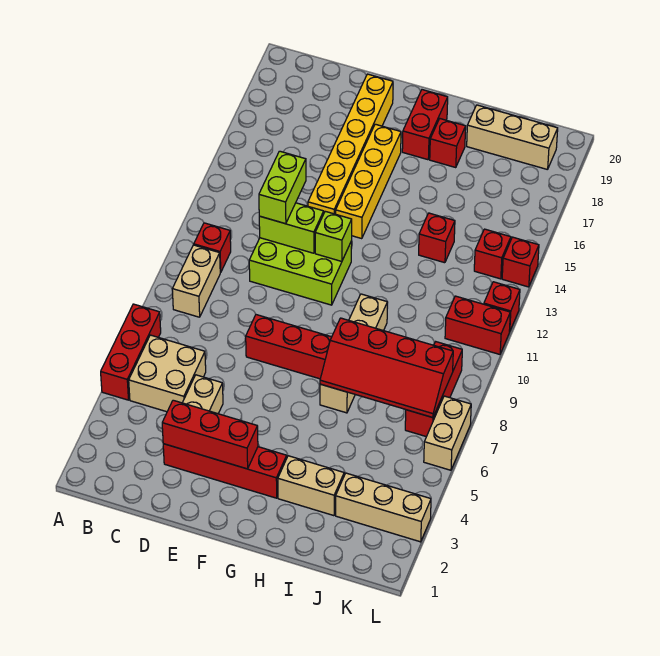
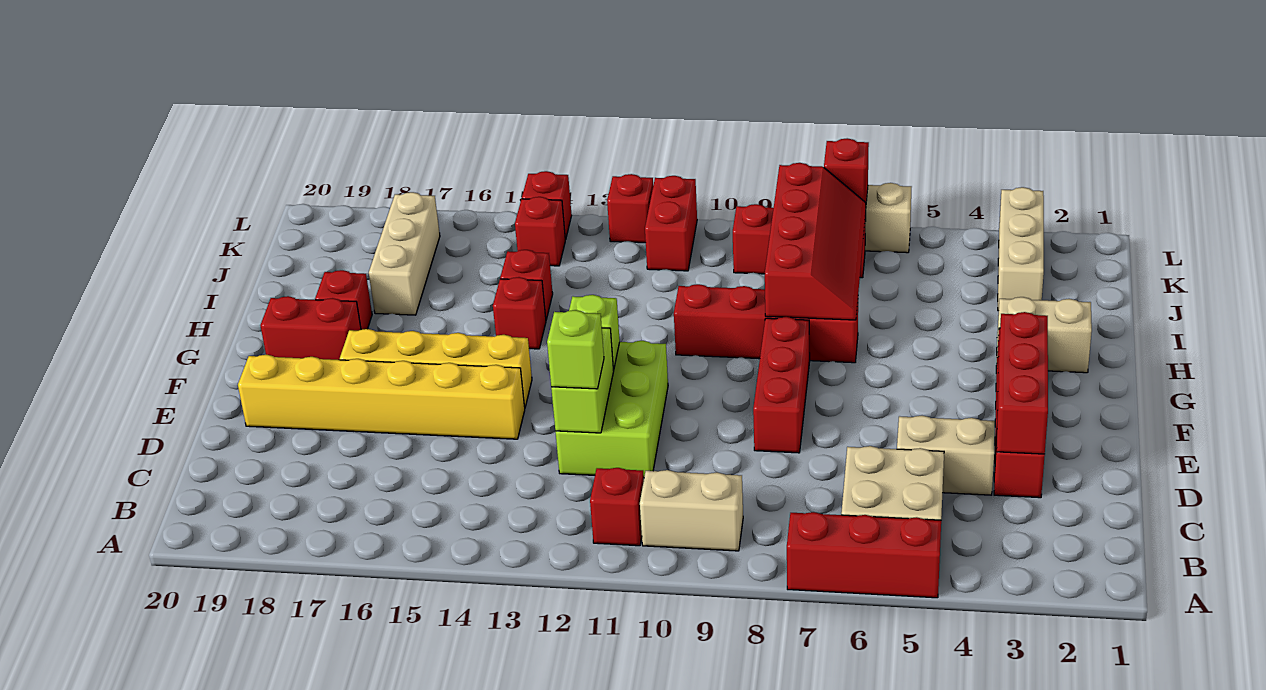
lime 1x2 brick [259,151,306,224] -> lime 1x1 brick [547,310,604,389]
tan 1x2 brick [278,456,344,516] -> tan 1x2 brick turned to [996,297,1092,373]
tan 1x4 brick [320,294,387,413] -> red 1x4 brick [674,284,858,363]
none -> red 1x1 brick [493,277,546,349]
tan 1x3 brick [467,105,558,170] -> tan 1x3 brick moved to [369,192,440,315]
none -> red 1x1 brick [824,138,869,203]

